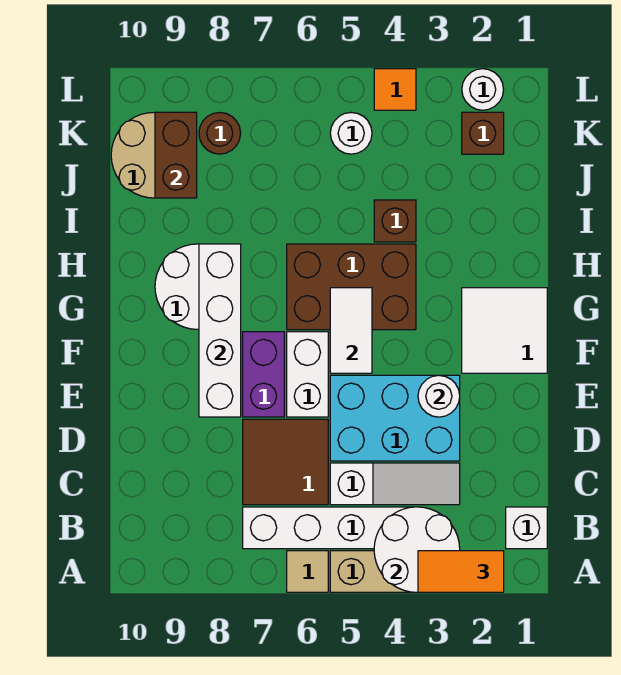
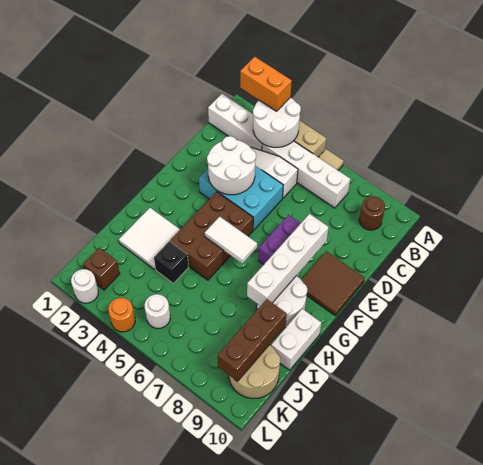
orange 1x2 tile [418,551,504,592] -> orange 1x2 brick [240,57,292,111]
white 1x1 brick [506,507,547,549] -> white 1x3 brick [208,94,262,151]
brown 2x2 tile [243,419,328,505] -> brown 2x2 tile moved to [301,251,365,316]
white 1x1 round brick [418,375,460,417] -> white 2x2 round brick [207,136,256,195]
white 1x2 brick [287,332,328,417] -> white 1x2 brick moved to [271,309,322,370]
white 2x2 tile [462,288,547,373] -> white 2x2 tile moved to [119,208,180,270]
white 1x2 tile [330,288,372,373] -> white 1x2 tile turned to [205,216,257,263]
brown 2x3 brick [287,244,416,330] -> brown 2x3 brick turned to [170,192,253,280]
brown 1x1 brick [374,200,416,242] -> black 1x1 brick [154,241,189,283]
brown 1x2 brick [155,112,197,198] -> brown 1x3 brick [218,299,287,382]
brown 1x1 round brick [199,113,241,154] -> brown 1x1 round brick moved to [359,196,385,230]
orange 1x1 tile [374,69,416,110] -> orange 1x1 round brick [108,298,135,332]

